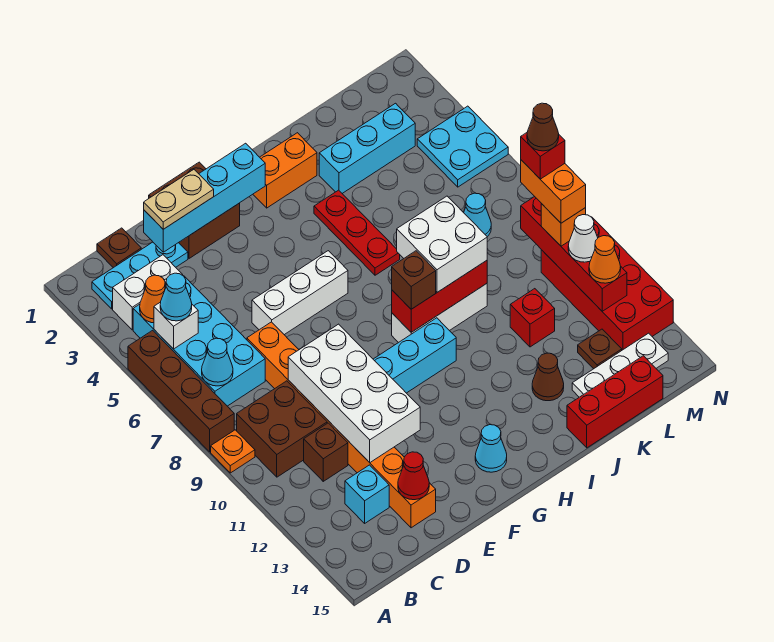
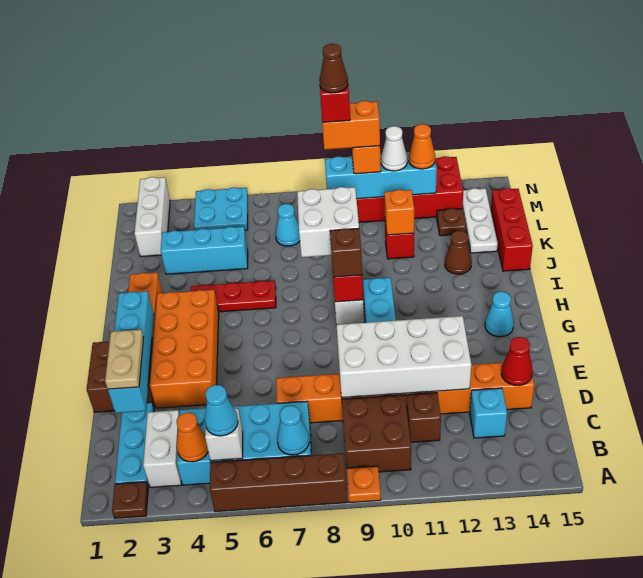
brown 1x1 plate [97,228,141,268] -> brown 1x1 plate moved to [112,482,148,518]
none -> orange 2x4 brick [150,290,219,408]
white 1x3 brick [252,251,348,335] -> white 1x3 brick moved to [134,177,170,257]
cyan 1x3 brick [319,103,415,193] -> cyan 1x3 brick turned to [161,227,248,274]
none -> orange 1x1 brick [384,190,414,235]
red 1x4 brick [521,197,627,311] -> cyan 1x4 brick [325,153,437,199]

